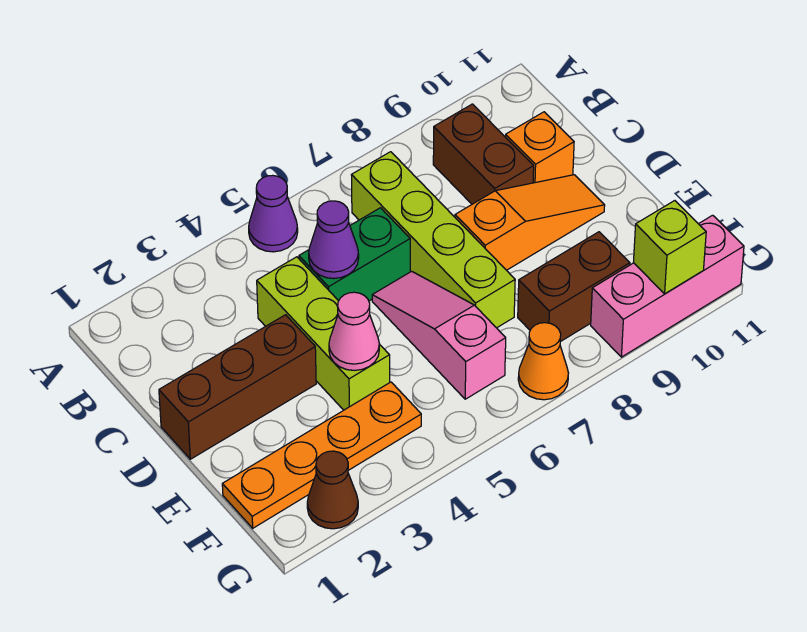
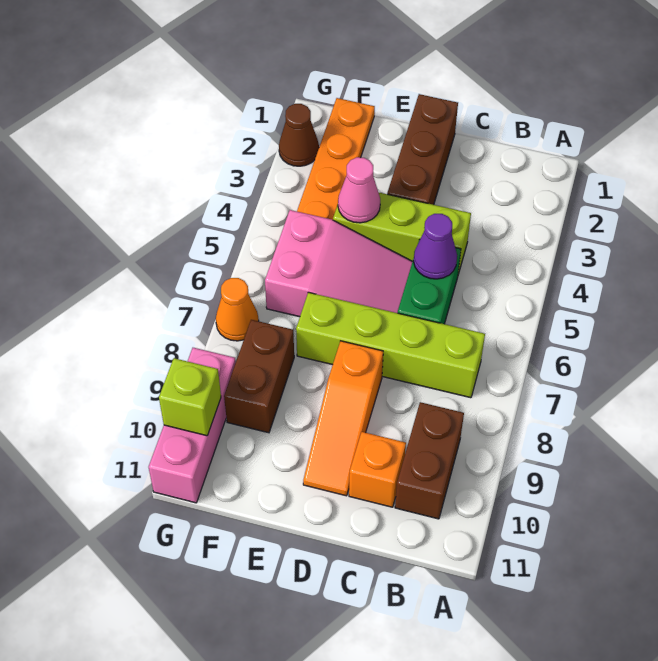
purple 1x1 cone [249,175,298,252] -> none
brown 1x2 brick [433,104,534,204] -> brown 1x2 brick turned to [395,402,464,519]
pink 1x3 slope [372,271,506,399] -> pink 2x3 slope [265,210,413,317]

